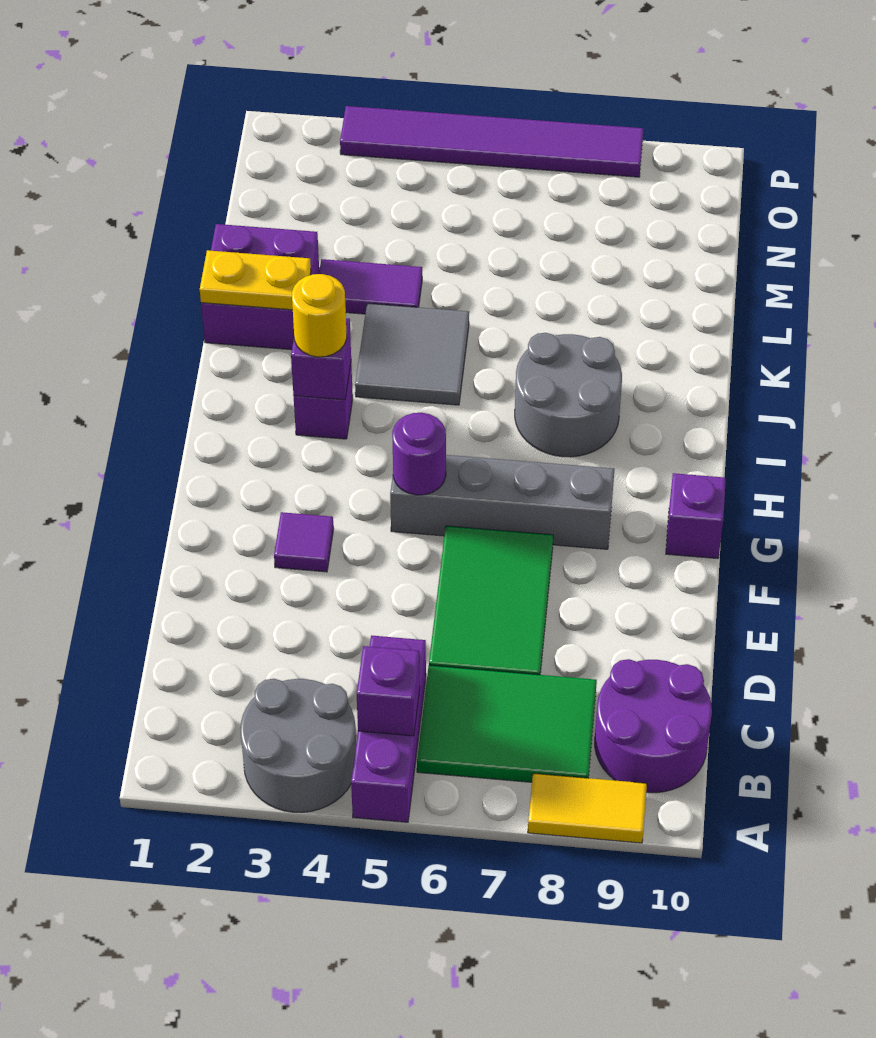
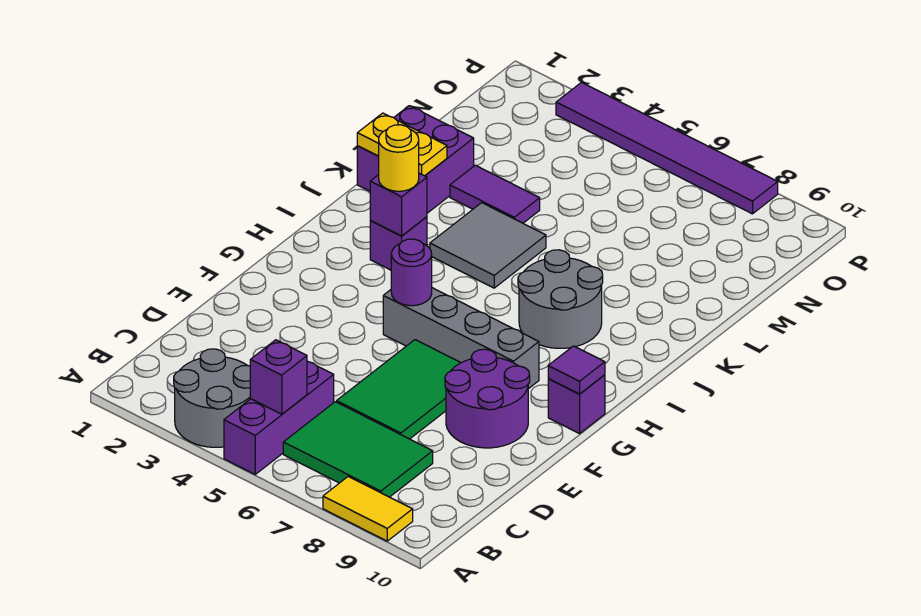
purple 2x2 round brick [595,659,712,793] -> purple 2x2 round brick moved to [445,349,530,448]
purple 1x1 tile [274,512,334,572] -> purple 1x1 tile moved to [548,346,605,394]

